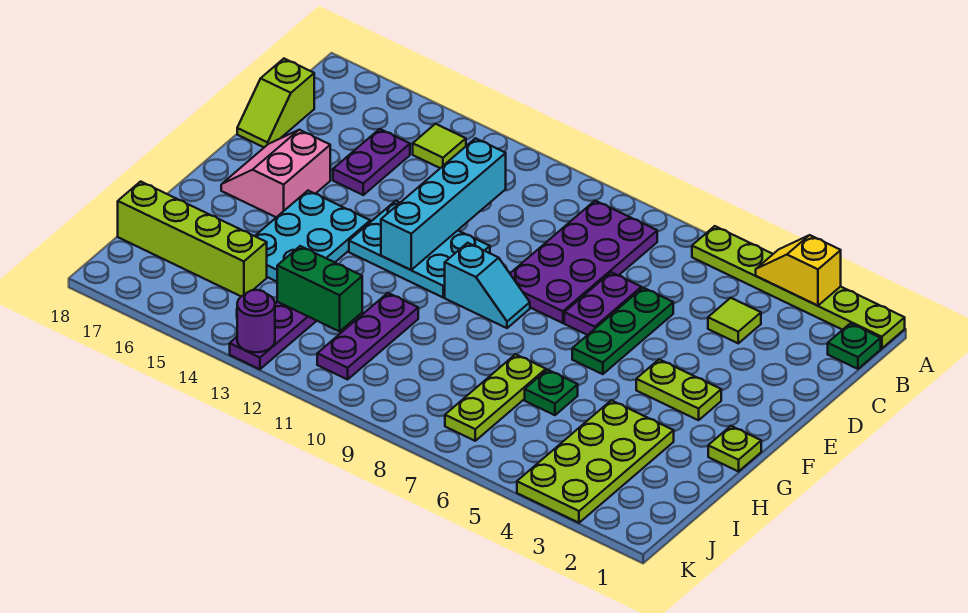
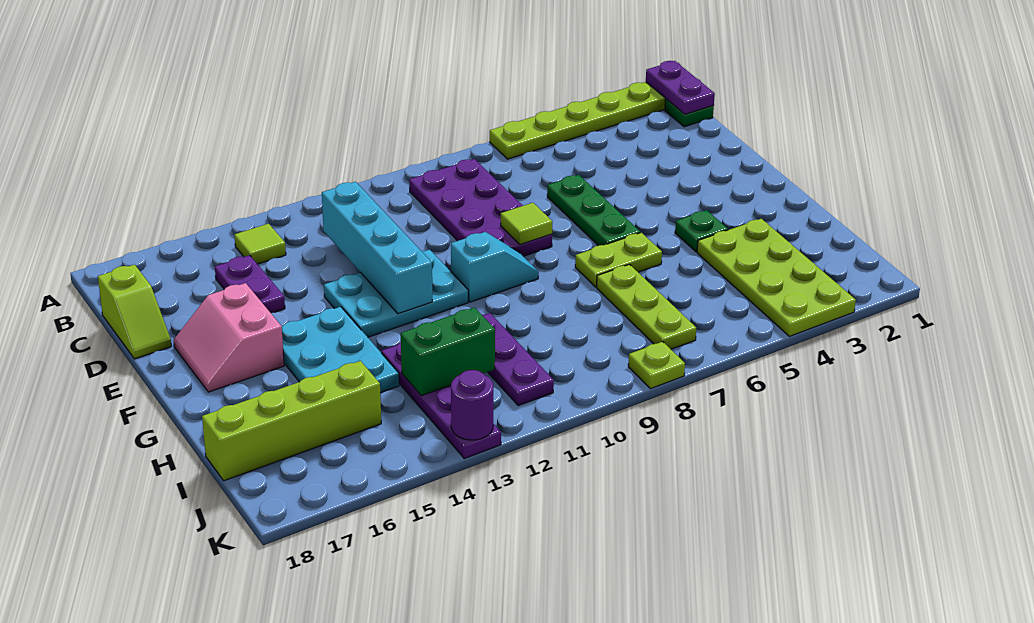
yellow 1x2 slope [756,235,841,305] -> none
lime 1x1 tile [708,298,761,343] -> lime 1x1 tile moved to [501,203,553,244]
purple 1x2 plate [564,272,641,335] -> purple 1x2 plate moved to [646,61,715,114]
lime 1x2 plate [636,359,721,420] -> lime 1x2 plate moved to [575,233,662,287]
lime 1x1 plate [708,426,761,472] -> lime 1x1 plate moved to [628,342,685,389]
green 1x1 plate [525,370,578,415] -> green 1x1 plate moved to [675,210,728,252]

